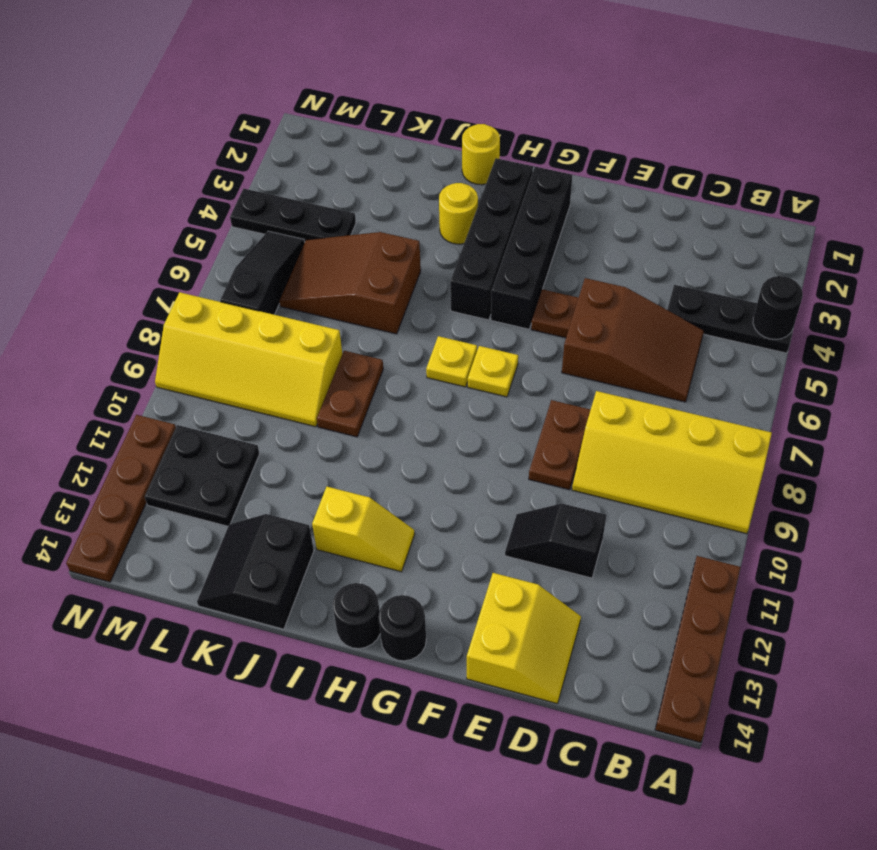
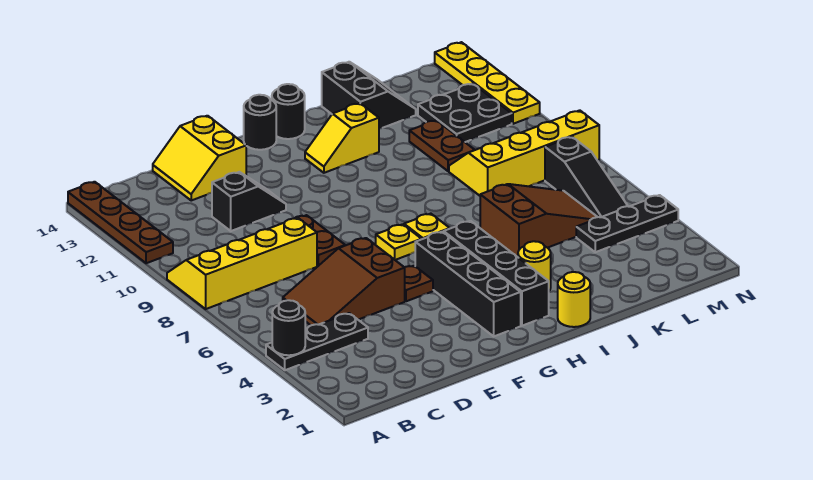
brown 1x2 plate [317,351,383,437] -> brown 1x2 plate moved to [409,120,474,171]
brown 1x4 plate [66,415,176,582] -> yellow 1x4 plate [435,42,540,124]

